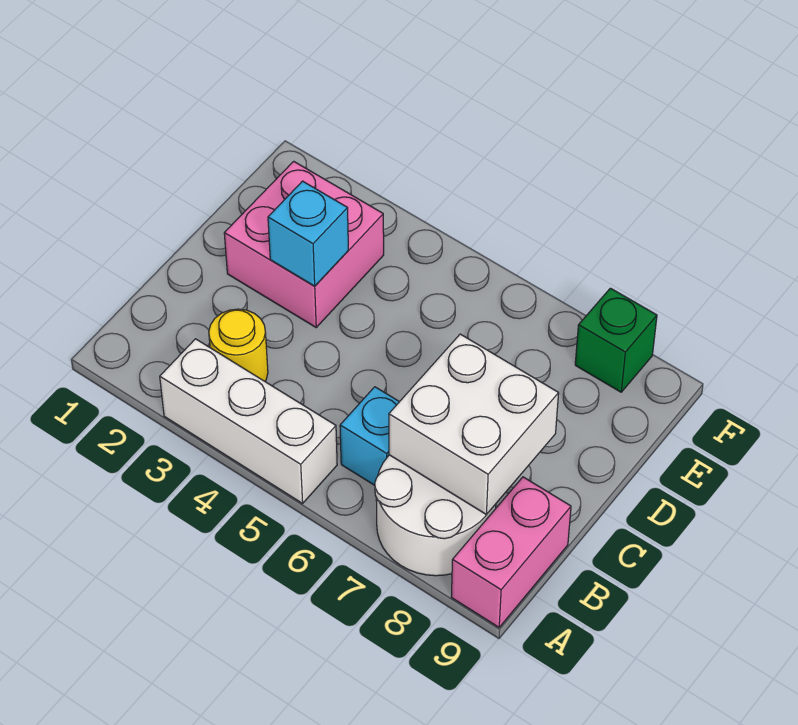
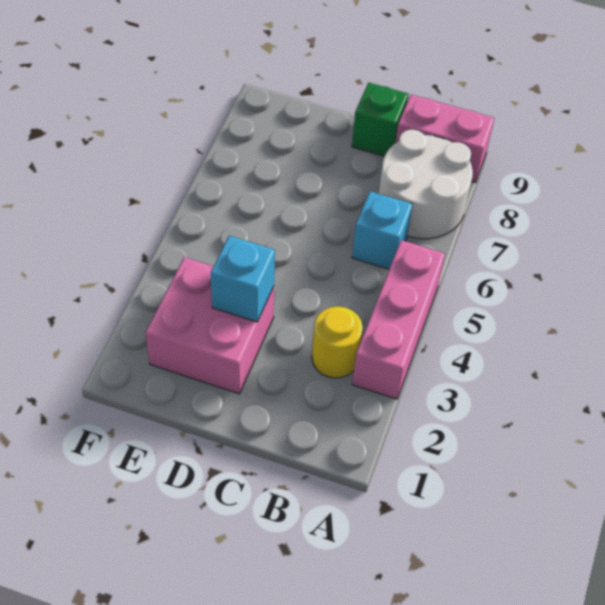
white 1x3 brick [160,339,337,503] -> pink 1x3 brick [352,240,445,399]
white 2x2 brick [389,334,559,515] -> none
green 1x1 brick [575,288,657,392] -> green 1x1 brick moved to [352,83,408,156]

